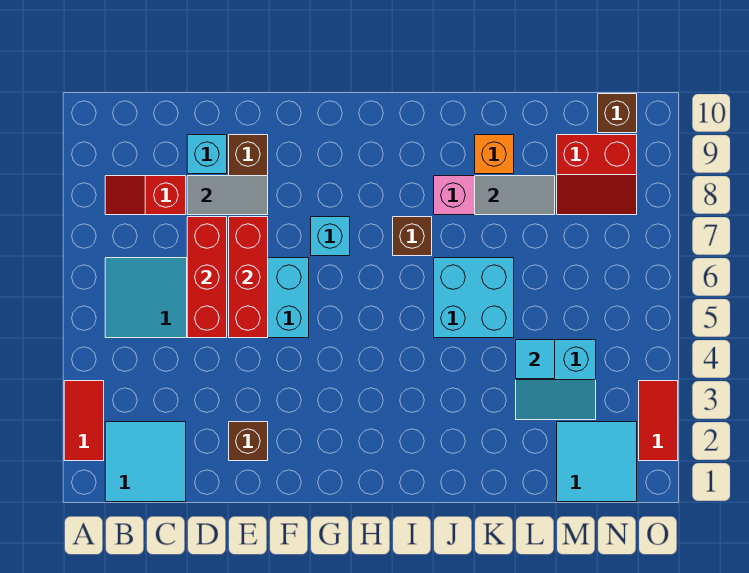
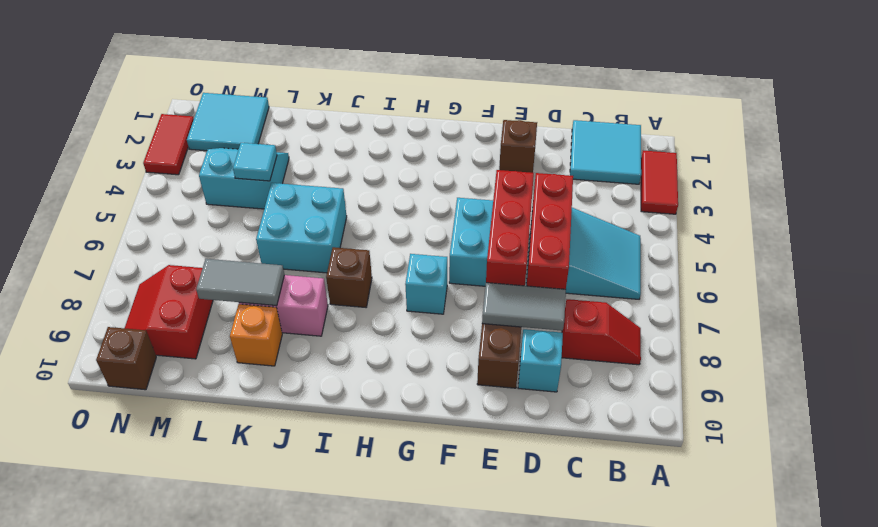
red 2x2 slope [557,135,637,215] -> red 2x2 slope turned to [125,265,213,359]

